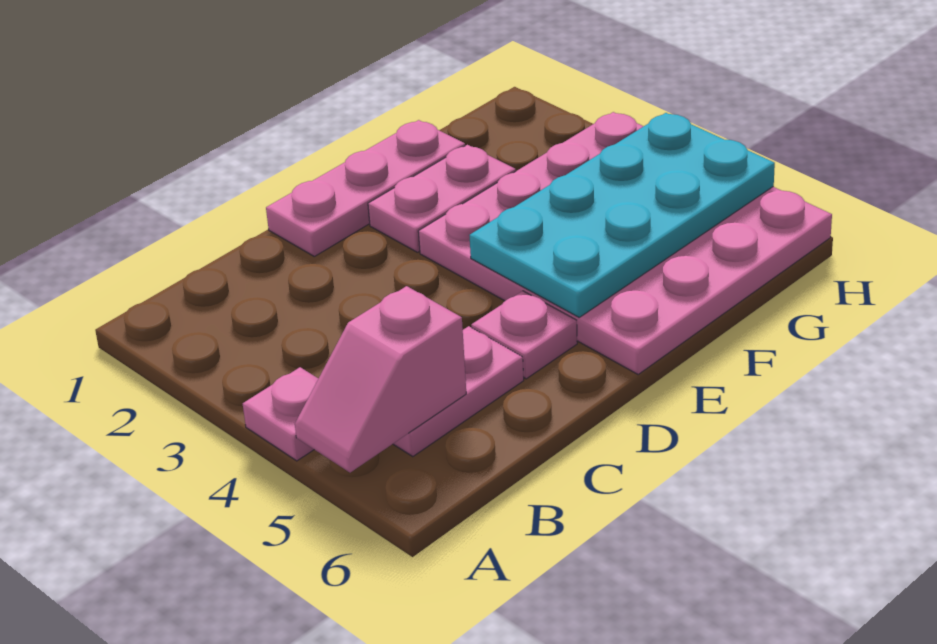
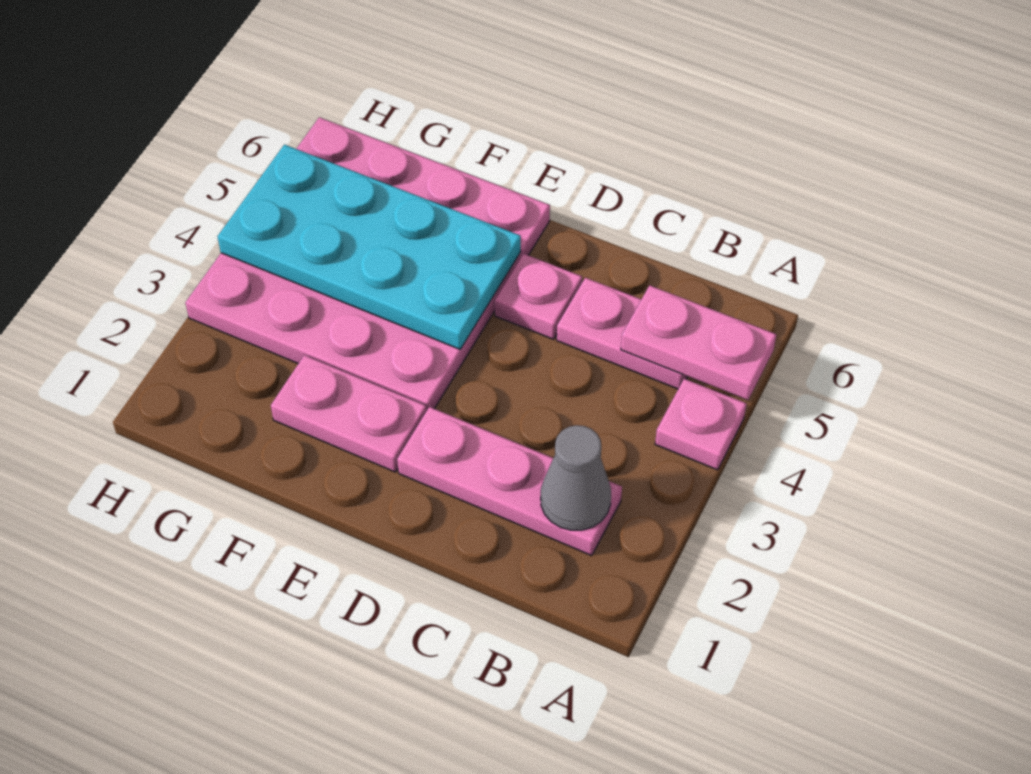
pink 1x2 slope [295,286,466,473] -> pink 1x2 plate [621,286,776,400]
none -> grey 1x1 cone [541,425,611,530]
pink 1x3 plate [266,120,465,256] -> pink 1x3 plate moved to [397,407,622,556]

